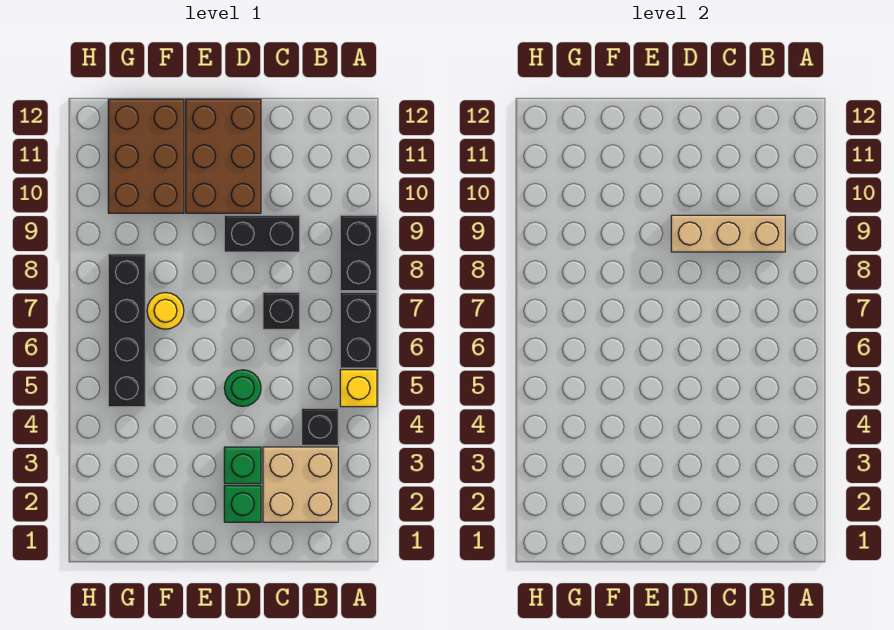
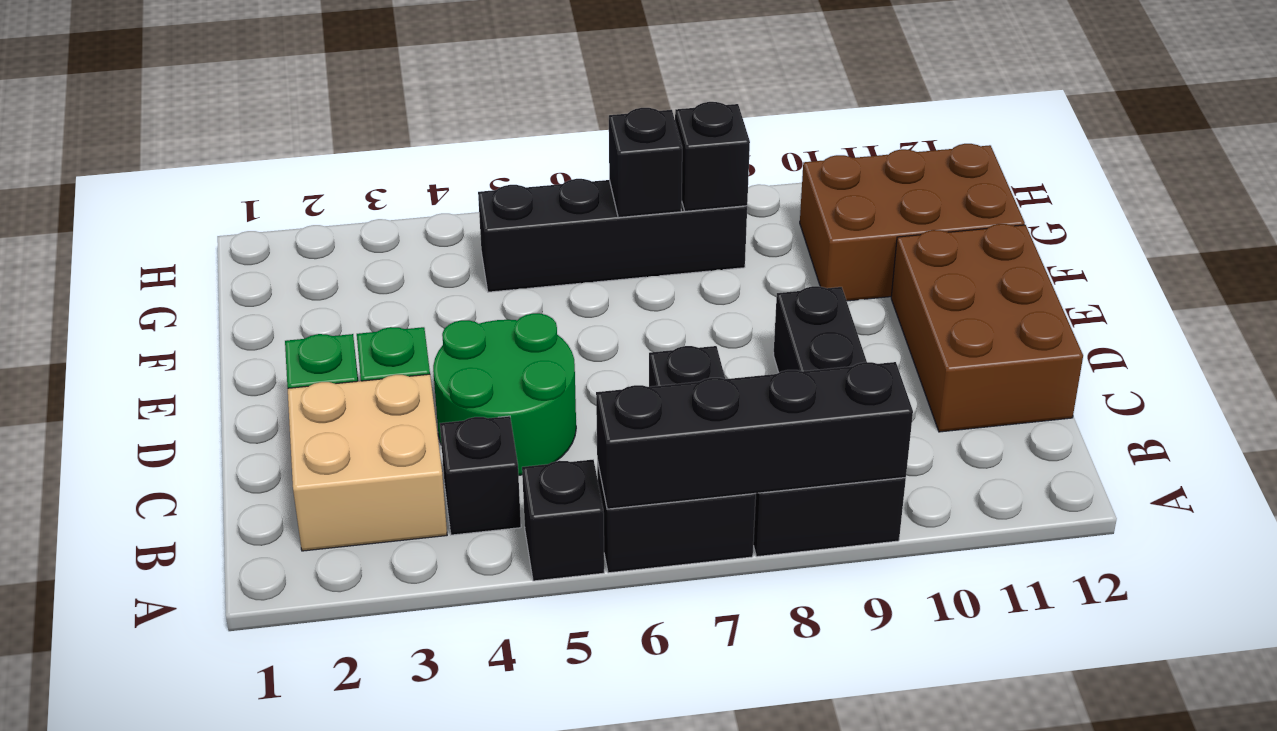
yellow 1x1 brick [340,370,377,407] -> black 1x1 brick [522,460,604,581]
none -> black 1x4 brick [596,362,913,509]
tan 1x3 brick [671,215,785,252] -> none
green 1x1 round brick [224,370,261,407] -> green 2x2 round brick [433,313,576,476]
brown 2x3 brick [186,99,261,213] -> brown 2x3 brick turned to [891,224,1083,432]
yellow 1x1 round brick [147,293,184,329] -> none
none -> black 1x1 brick [609,108,682,218]
none -> black 1x1 brick [675,102,750,211]

